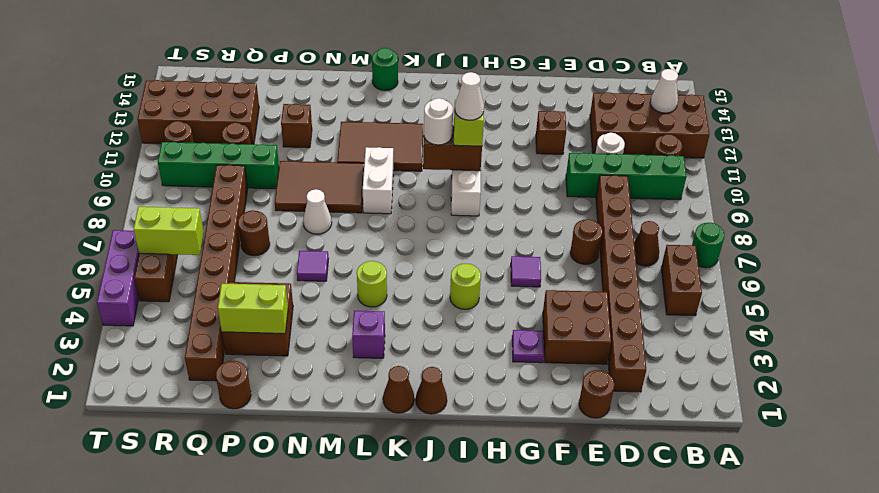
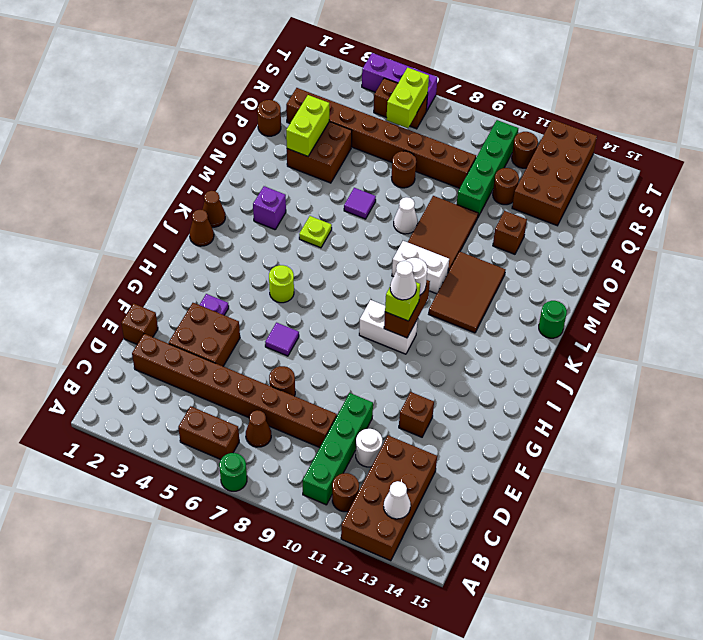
brown 1x1 round brick [579,370,615,418] -> brown 1x1 brick [121,304,158,344]
lime 1x1 round brick [357,261,387,307] -> lime 1x1 plate [299,216,332,248]

